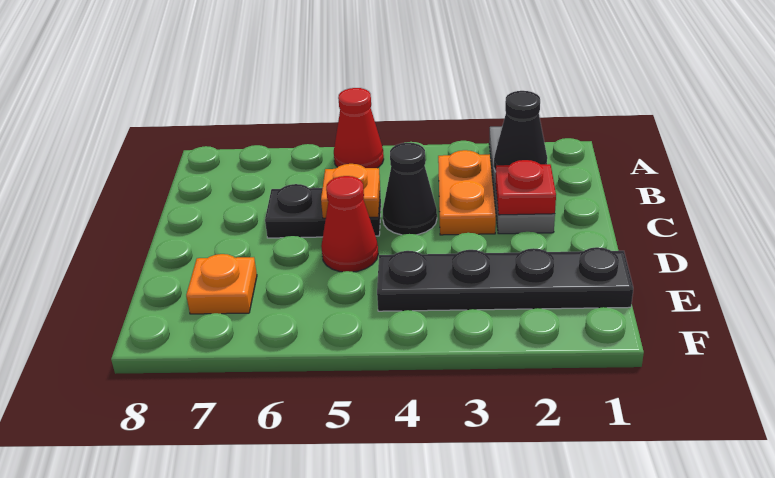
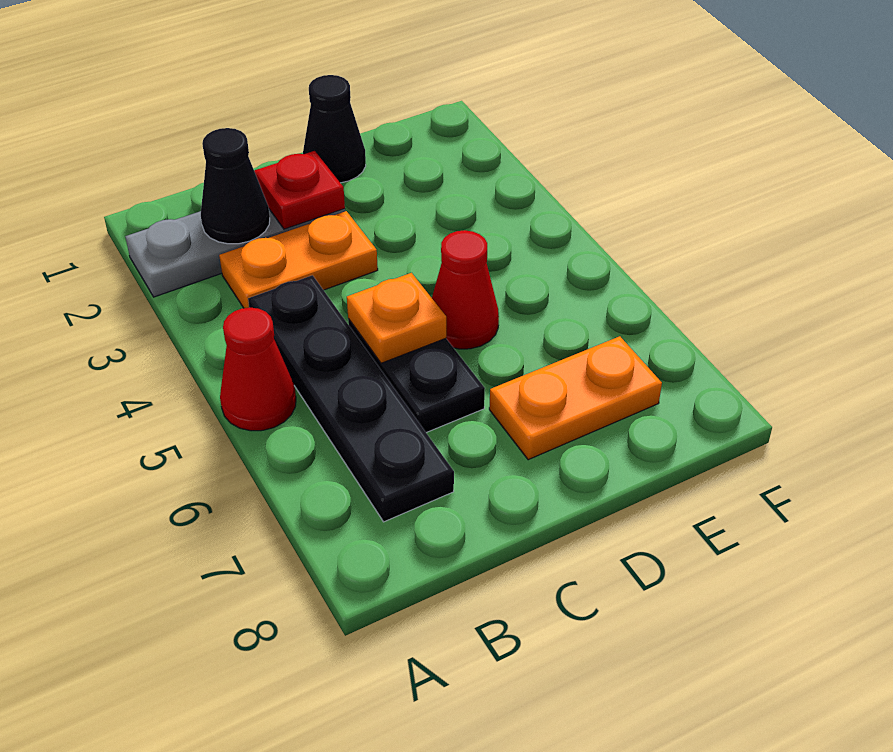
black 1x1 cone [383,143,437,235] -> black 1x1 cone moved to [303,75,366,183]
black 1x4 plate [377,247,633,311] -> black 1x4 plate moved to [248,275,454,522]
orange 1x1 plate [186,254,257,314] -> orange 1x2 plate [489,336,662,460]

